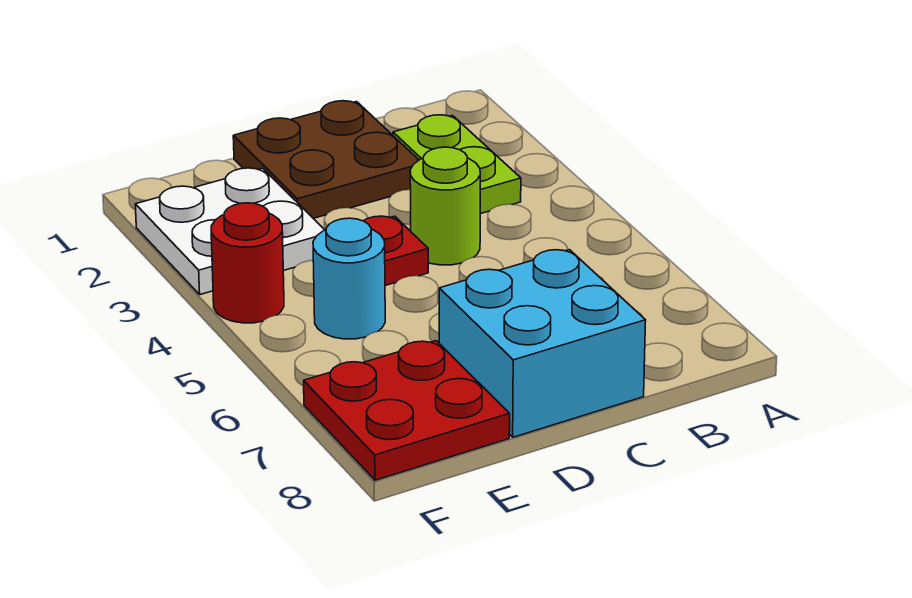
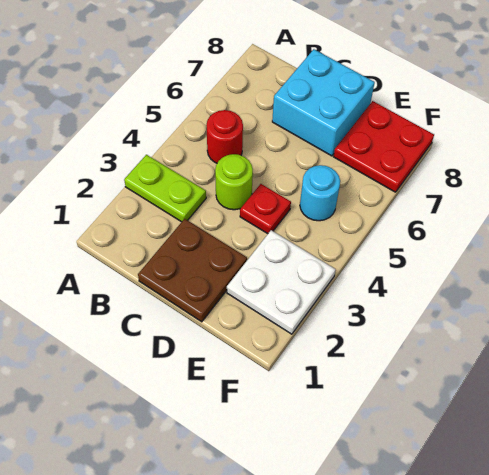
lime 1x2 plate [393,115,521,214] -> lime 1x2 plate turned to [124,155,206,222]
red 1x1 round brick [211,203,284,323] -> red 1x1 round brick moved to [206,110,243,163]

